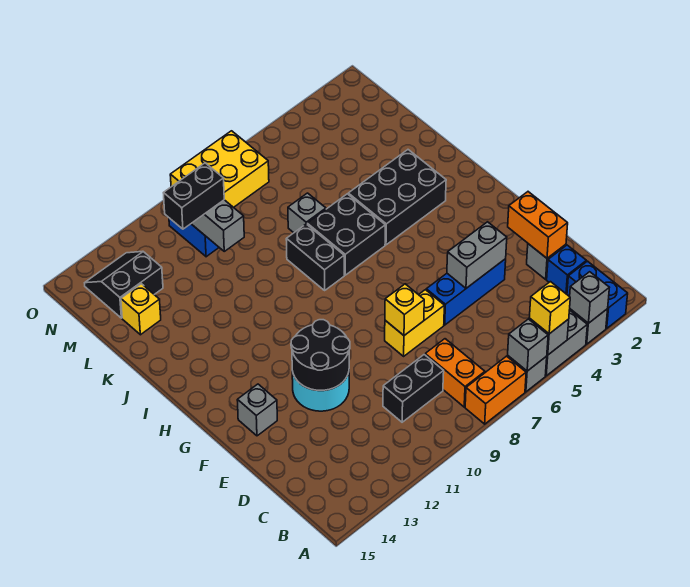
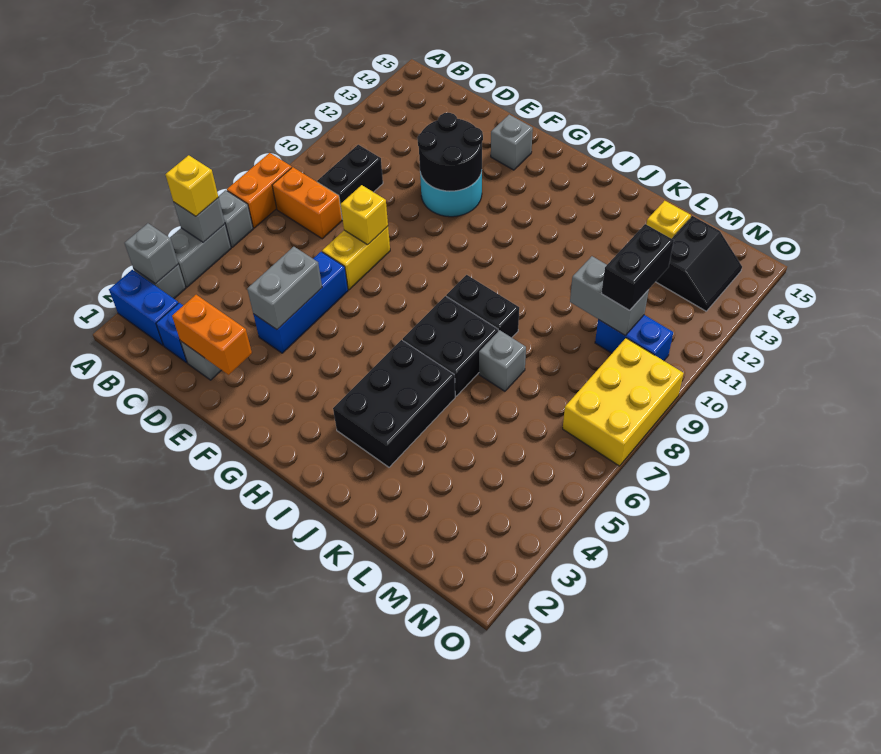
grey 1x1 brick [508,319,548,371] -> none

